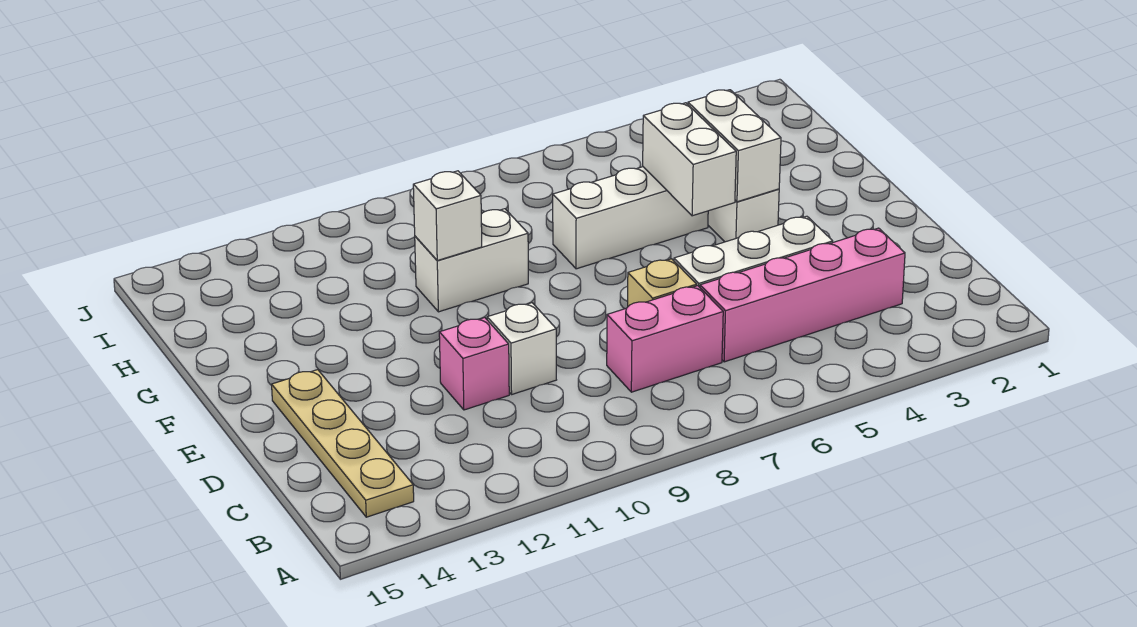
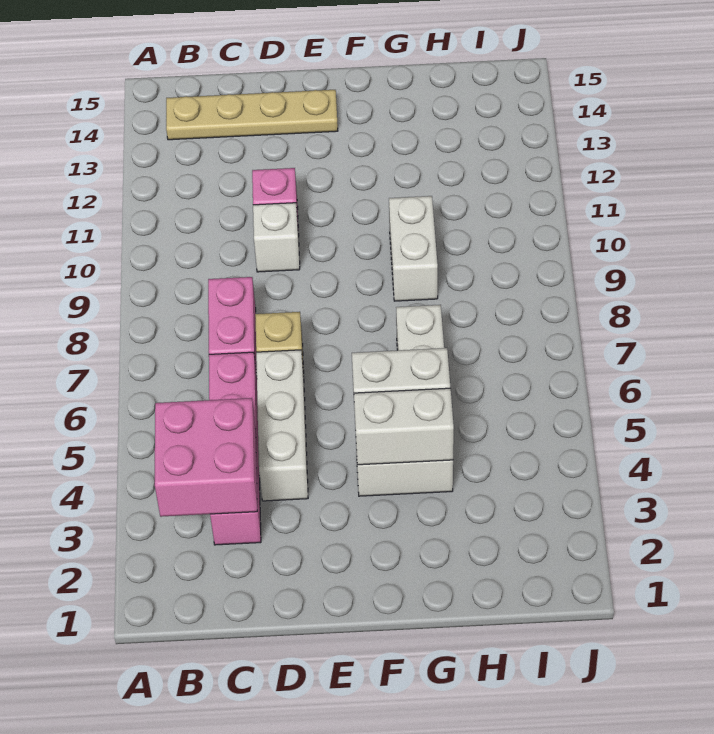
none -> pink 2x2 brick [154,398,257,517]
white 1x1 brick [413,171,482,261] -> none

